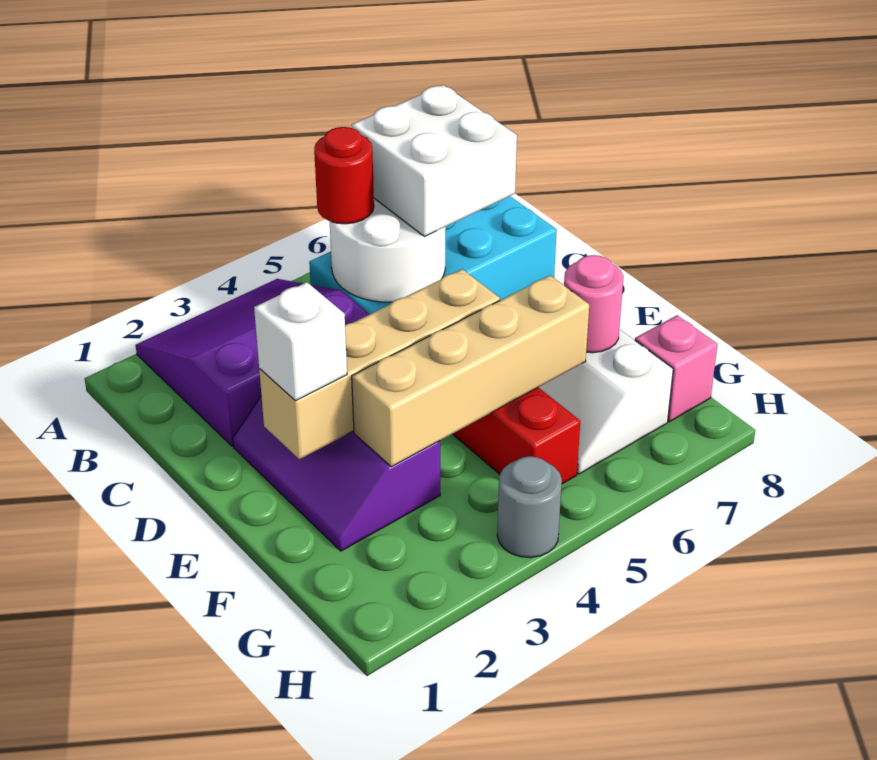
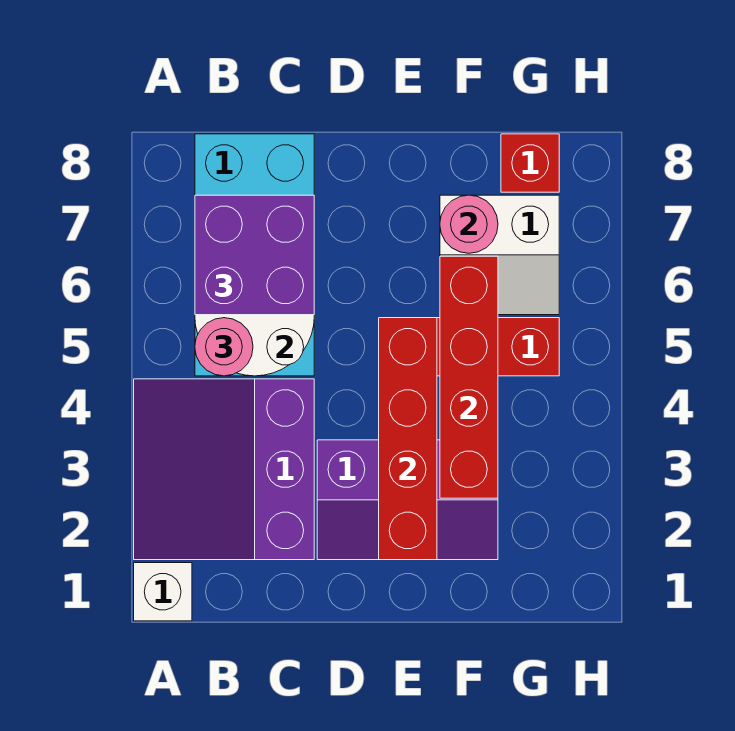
red 1x1 round brick [314,127,374,224] -> pink 1x1 round brick [195,318,253,376]
white 2x2 brick [352,85,517,237] -> purple 2x2 brick [195,195,314,315]
tan 1x4 brick [259,269,500,459] -> red 1x4 brick [379,318,437,560]
white 1x1 brick [254,282,347,401] -> white 1x1 brick moved to [134,563,192,621]
tan 1x4 brick [352,275,589,467] -> red 1x4 brick [440,256,498,498]
pink 1x1 brick [635,315,718,422] -> red 1x1 brick [501,134,559,192]
grey 1x1 round brick [497,456,562,558] -> none

